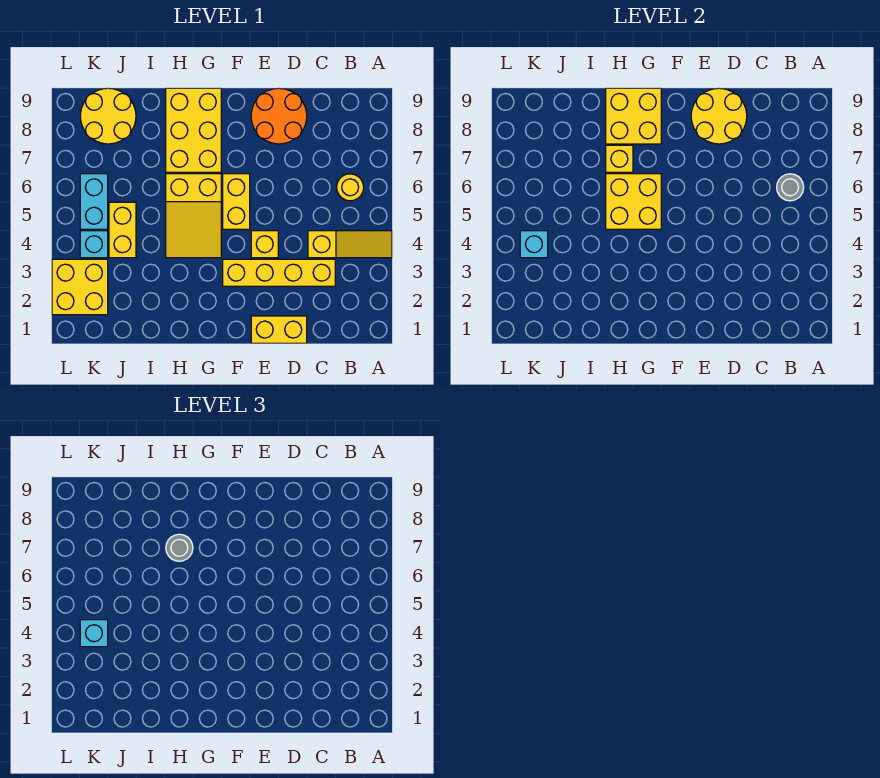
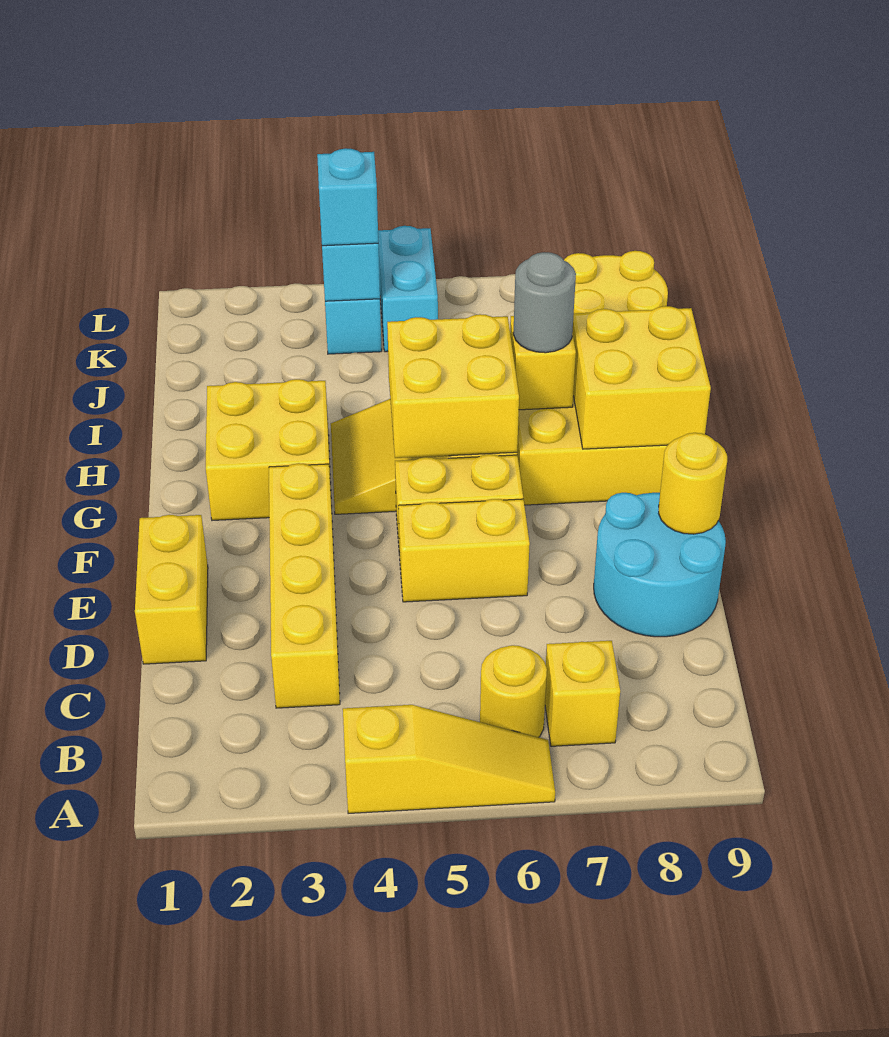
yellow 1x3 slope [308,231,392,258] -> yellow 1x3 slope turned to [343,705,555,814]
grey 1x1 round brick [777,174,804,201] -> none
orange 2x2 round brick [251,88,307,144] -> cyan 2x2 round brick [594,493,726,637]
yellow 2x2 round brick [691,88,747,144] -> yellow 1x1 round brick [659,433,727,534]
yellow 1x1 brick [251,231,278,258] -> yellow 1x1 brick moved to [545,641,620,746]
yellow 1x2 brick [109,202,136,258] -> yellow 1x2 brick moved to [398,499,530,602]
yellow 2x2 brick [52,259,108,315] -> yellow 2x2 brick moved to [206,379,332,520]
cyan 1x2 brick [80,174,108,229] -> cyan 1x2 brick turned to [378,226,438,352]

